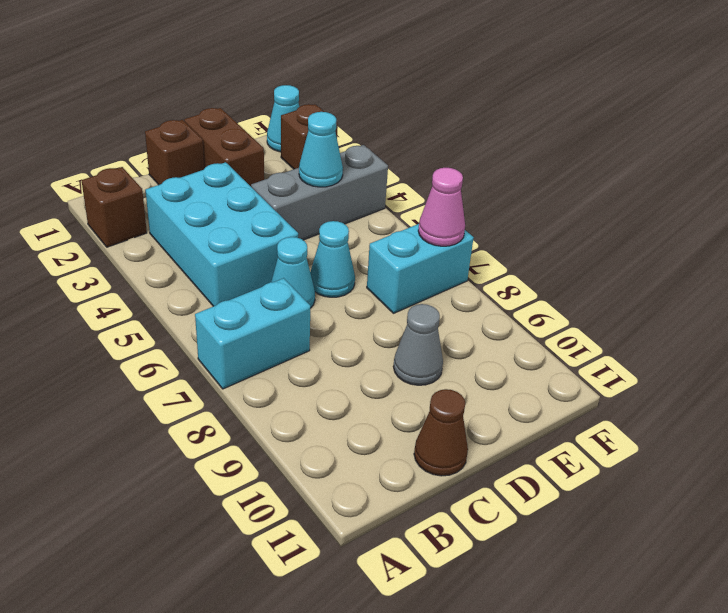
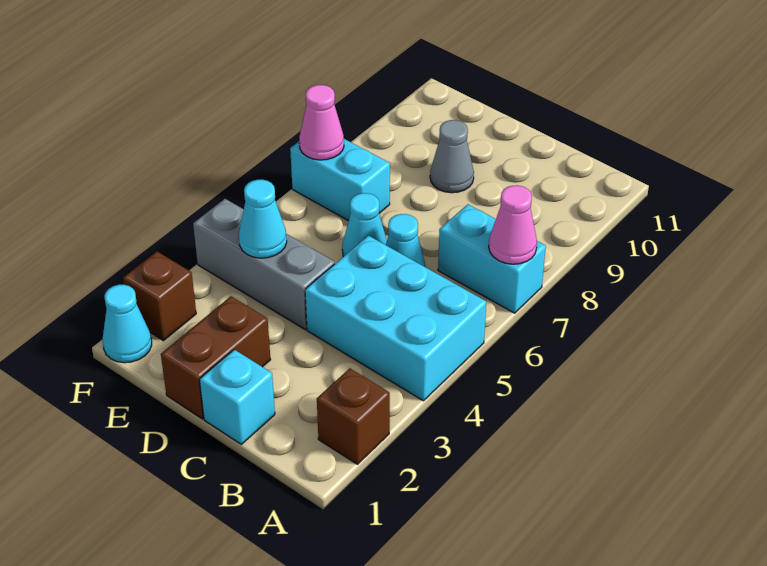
none -> pink 1x1 cone [489,185,537,264]
cyan 2x3 brick [146,162,298,306] -> cyan 2x3 brick turned to [305,236,486,401]
brown 1x1 brick [145,120,204,185] -> cyan 1x1 brick [200,350,275,444]
brown 1x1 cone [414,389,468,476] -> none

